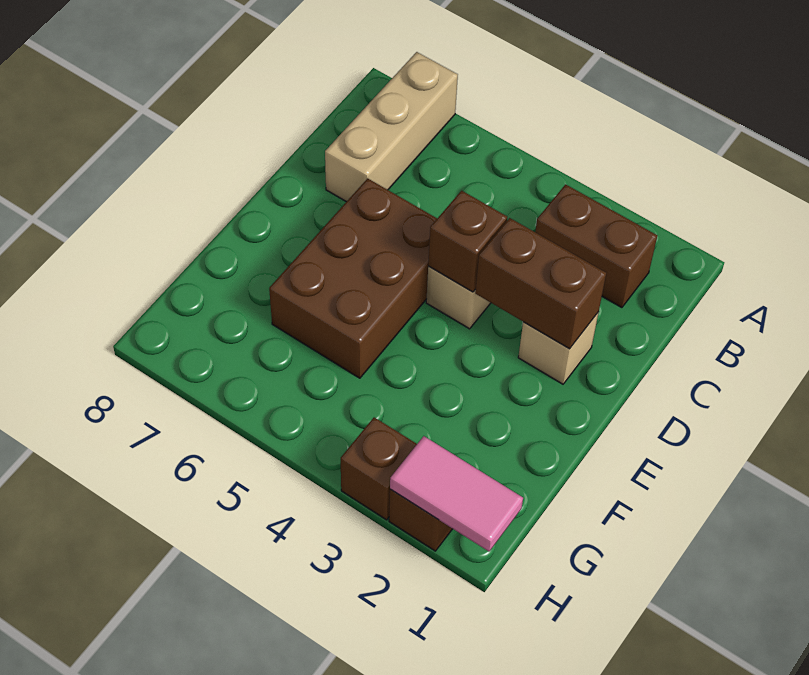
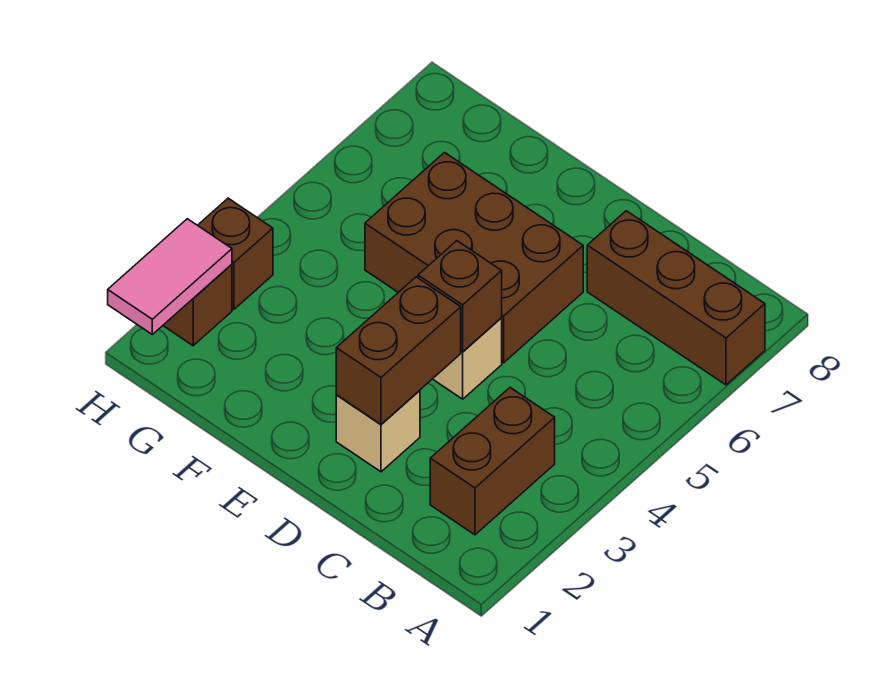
tan 1x3 brick [325,52,458,202] -> brown 1x3 brick [587,211,765,385]

